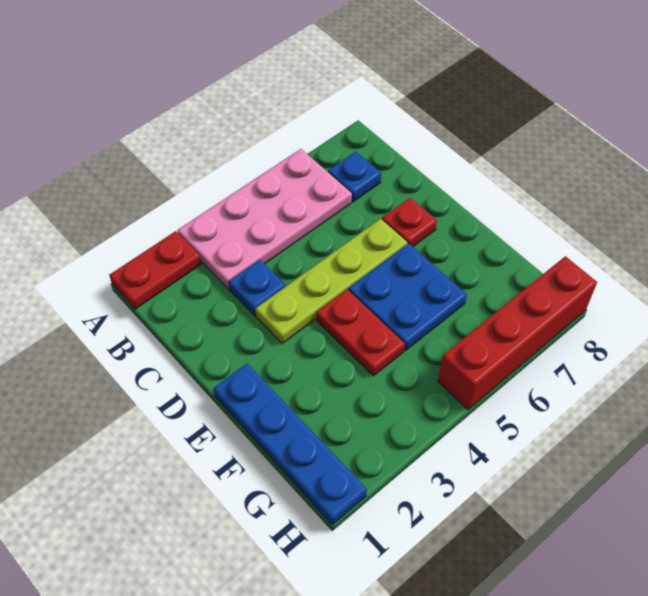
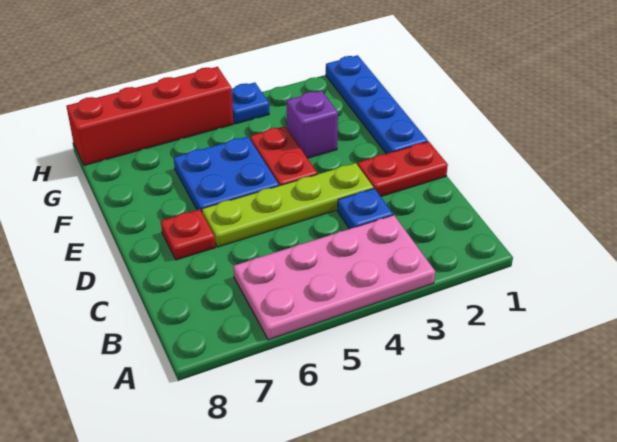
red 1x2 plate [109,231,201,309] -> red 1x2 plate moved to [358,141,448,197]
blue 1x1 plate [328,152,381,202] -> blue 1x1 plate moved to [231,83,269,124]
none -> purple 1x1 brick [287,91,338,158]

